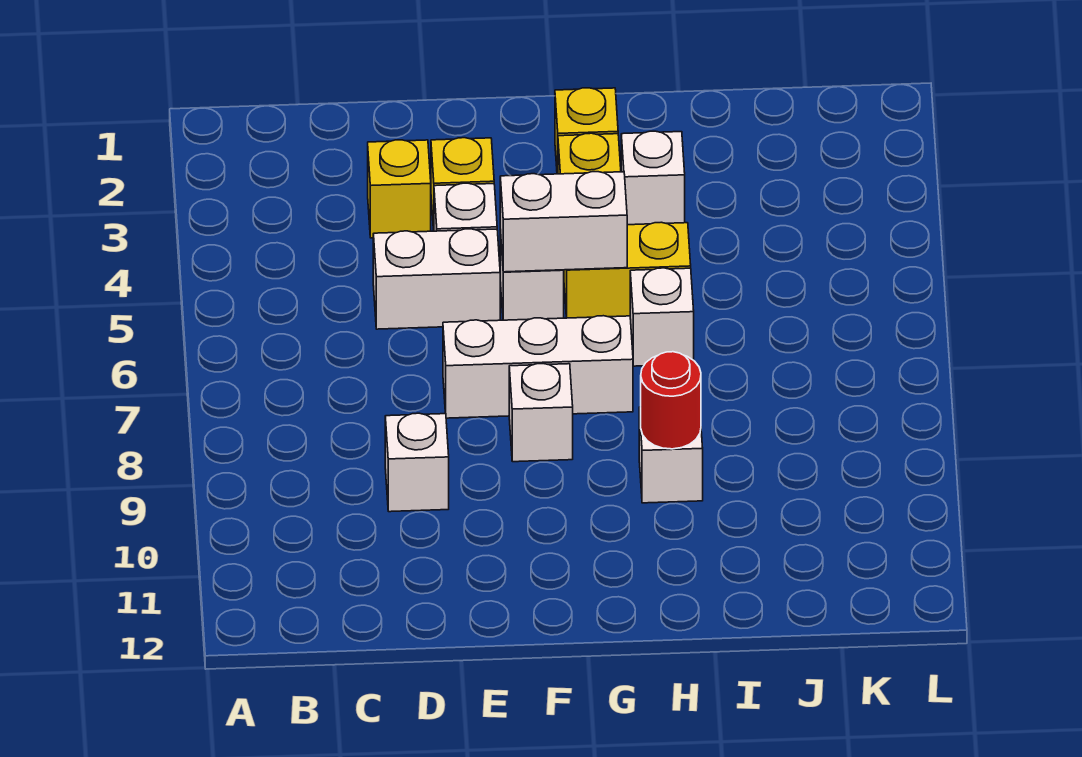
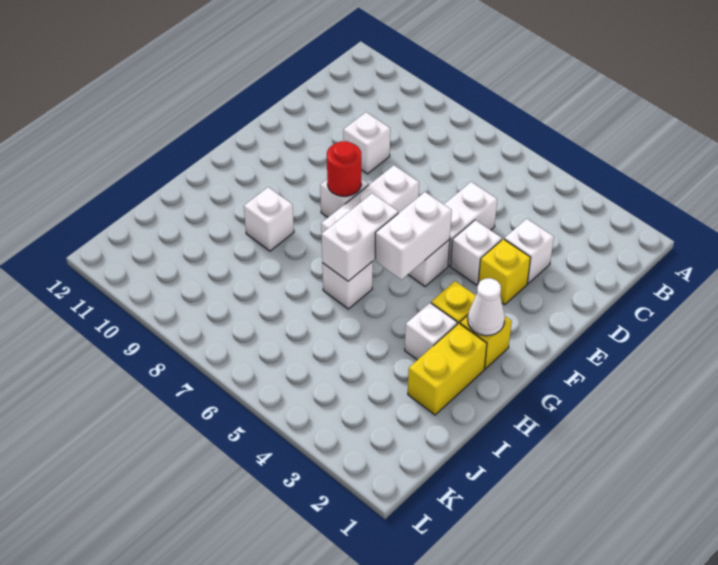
yellow 1x1 brick [368,140,431,238] -> white 1x1 brick [504,219,554,284]
none -> white 1x1 cone [468,278,505,336]
yellow 1x2 brick [564,222,691,318] -> yellow 1x2 brick moved to [408,323,487,415]
none -> white 1x2 brick [322,193,398,281]
red 1x1 round brick [641,352,701,449] -> red 1x1 round brick moved to [327,141,361,196]

